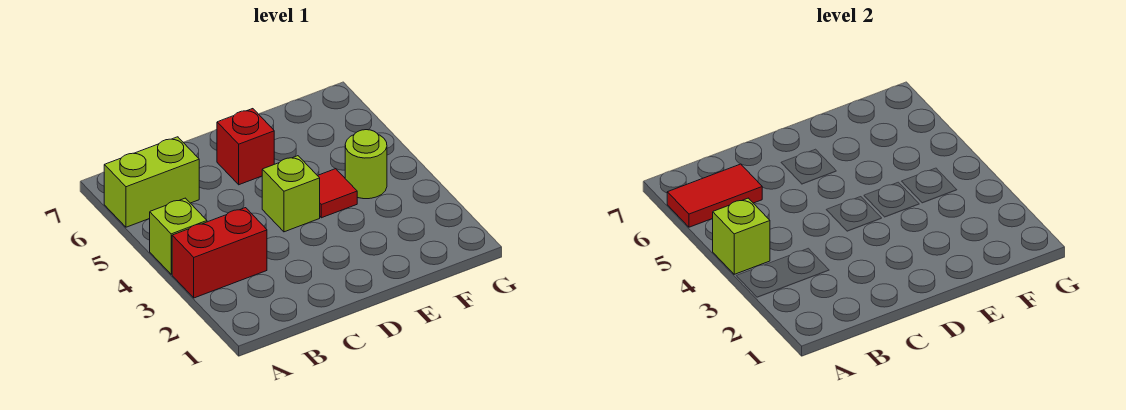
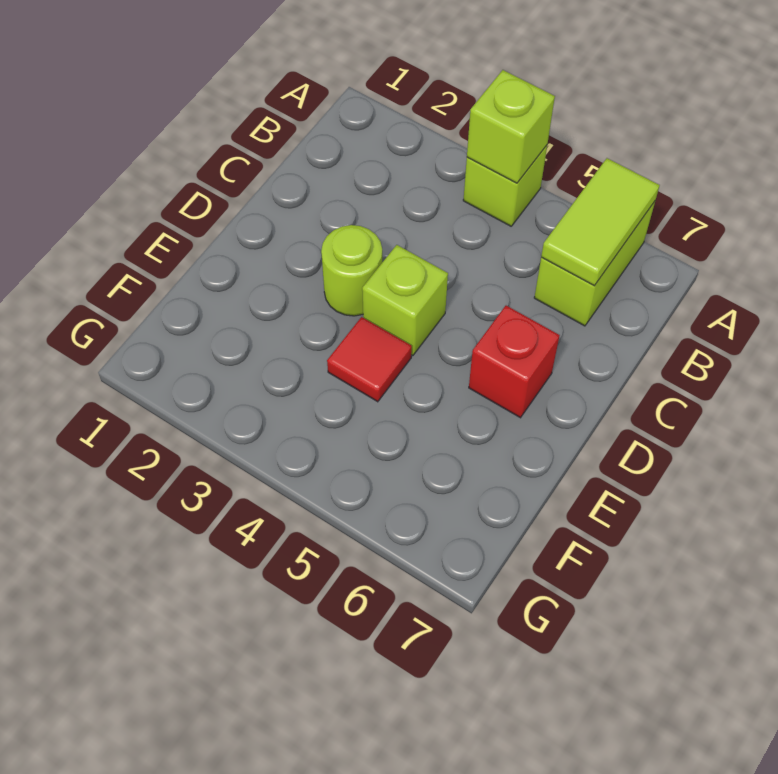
red 1x2 brick [172,208,267,298] -> none
red 1x2 tile [667,164,762,227] -> lime 1x2 tile [541,158,660,286]
lime 1x1 round brick [345,130,387,199] -> lime 1x1 round brick moved to [321,225,382,316]

